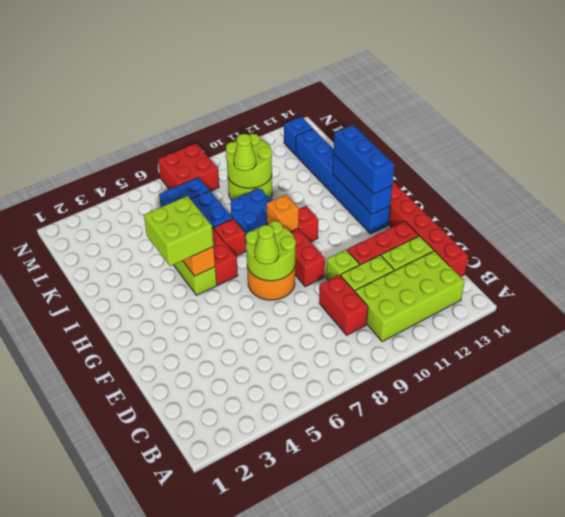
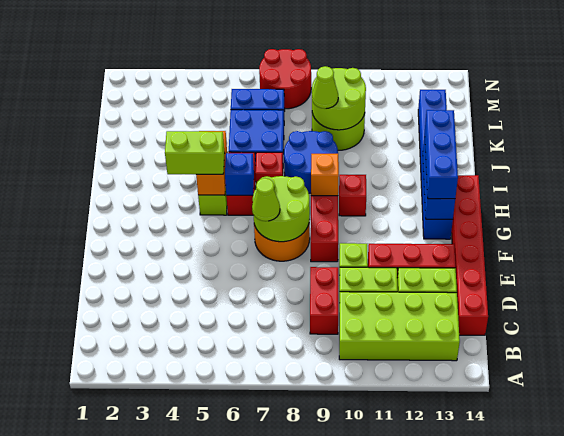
lime 2x2 brick [144,196,214,266] -> lime 1x2 brick [165,131,225,174]
red 2x2 brick [158,143,219,191] -> red 2x2 round brick [259,49,311,109]
blue 1x1 brick [284,117,313,155] -> blue 1x1 brick moved to [225,153,254,195]

